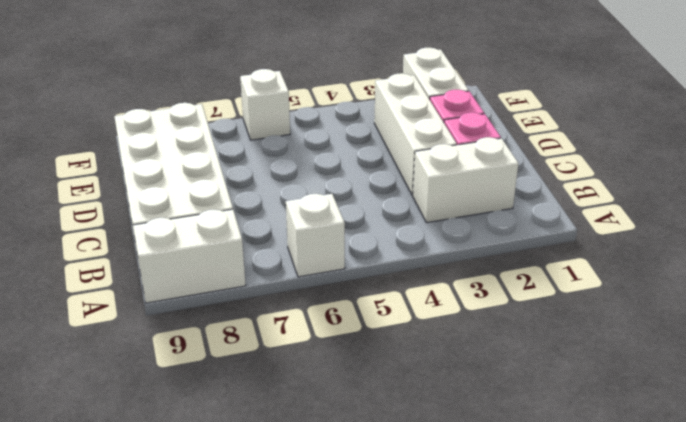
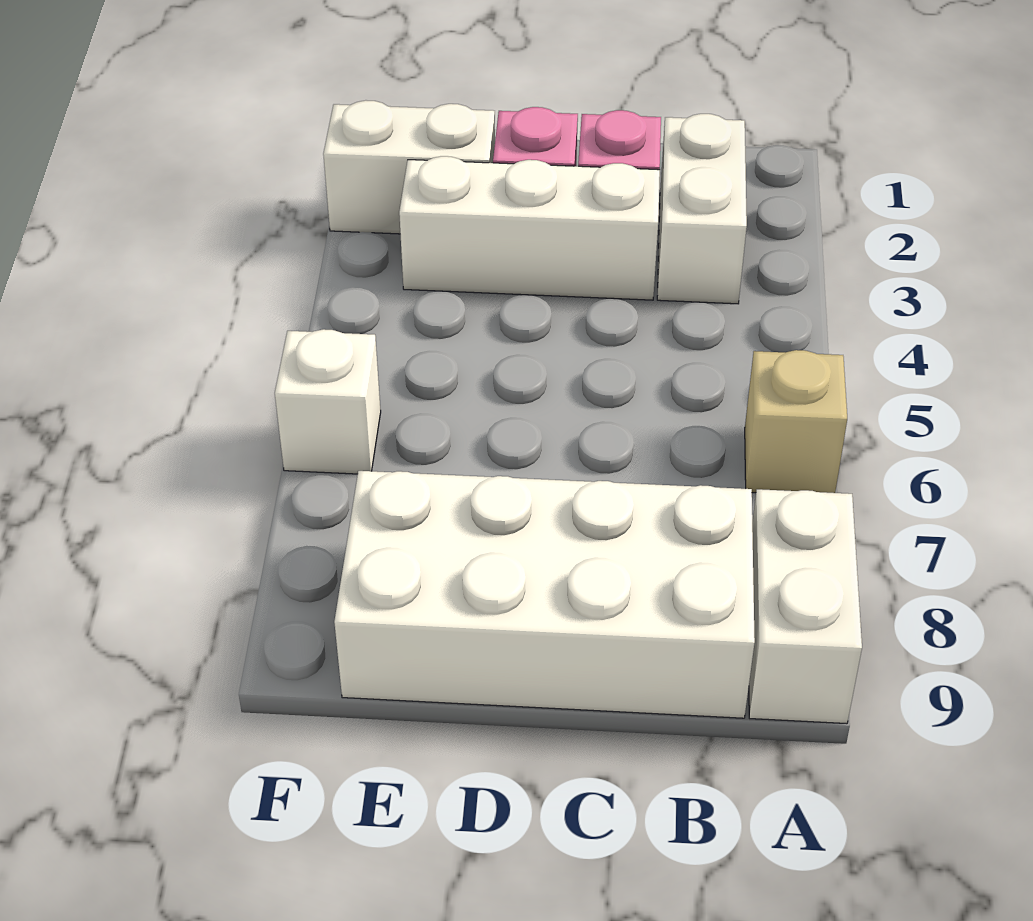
white 1x1 brick [286,194,345,277] -> tan 1x1 brick [745,350,847,493]

